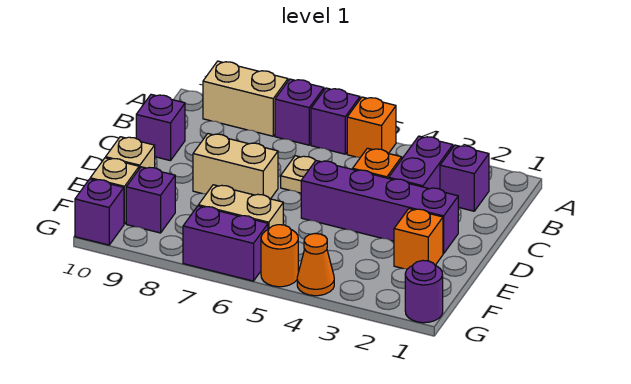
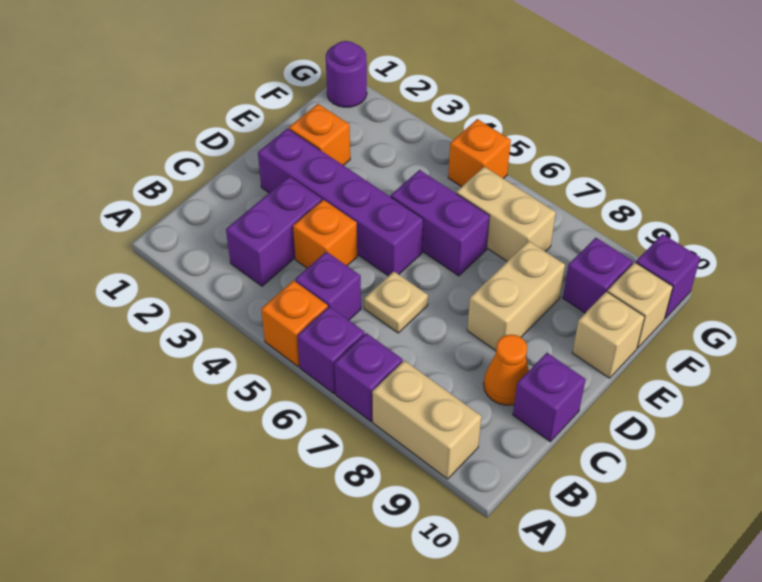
purple 1x1 brick [440,145,489,211] -> purple 1x1 brick moved to [295,252,361,320]
tan 1x2 brick [193,134,278,199] -> tan 1x2 brick turned to [467,241,565,351]
orange 1x1 cone [297,234,334,296] -> orange 1x1 cone moved to [484,334,529,405]
orange 1x1 round brick [261,225,298,287] -> orange 1x1 brick [448,119,511,187]
purple 1x2 brick [183,206,268,281] -> purple 1x2 brick moved to [391,170,490,276]

